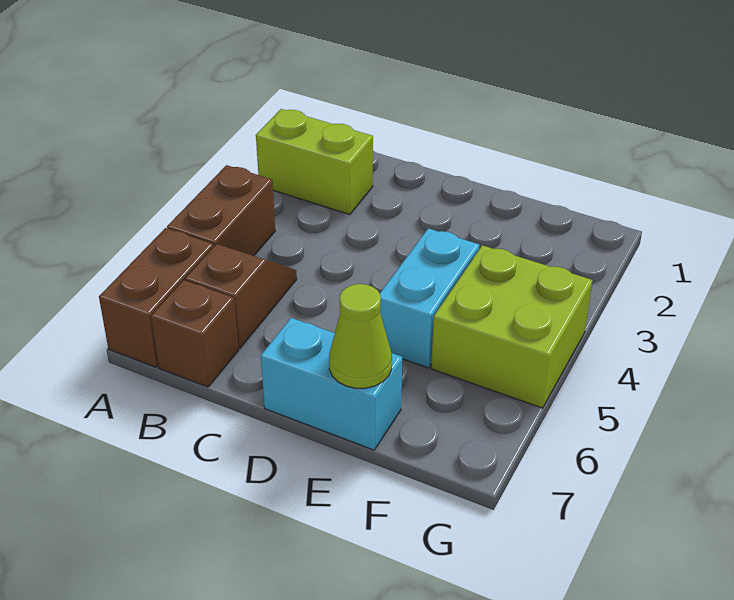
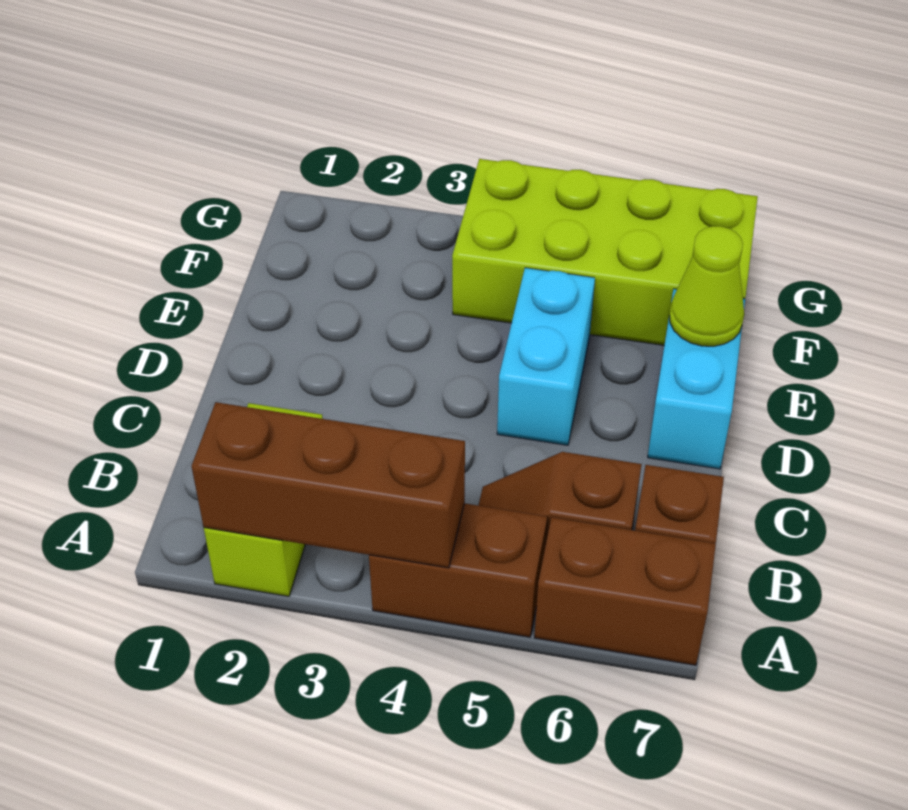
none -> brown 1x3 brick [192,402,465,568]
cyan 1x2 brick [380,228,479,368] -> cyan 1x2 brick turned to [497,268,595,445]
lime 2x2 brick [431,245,592,408] -> lime 2x4 brick [452,159,758,345]

